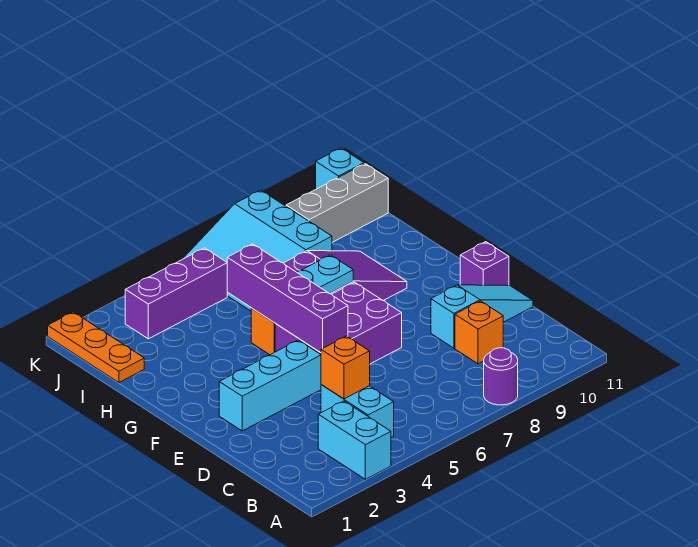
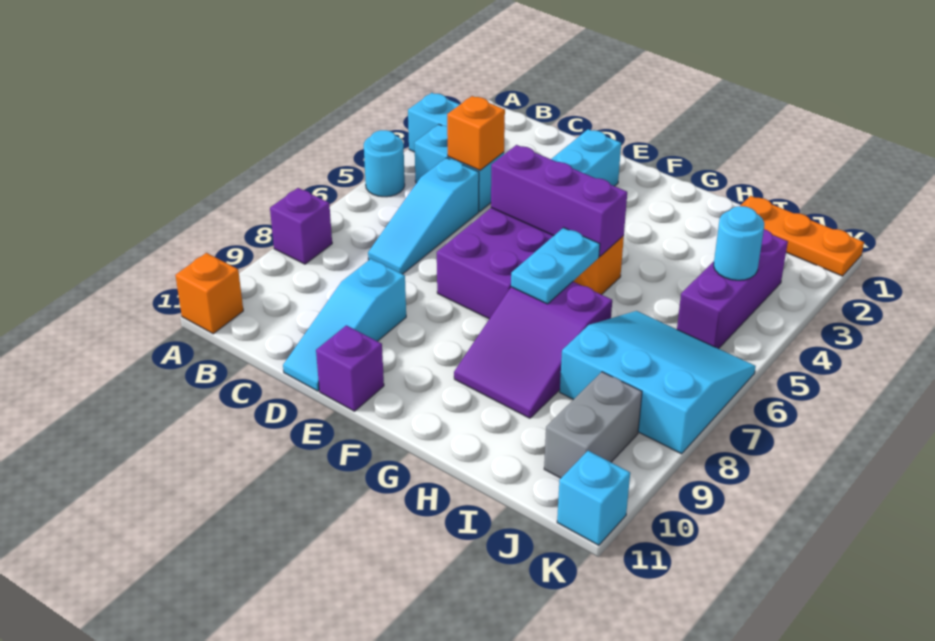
none -> cyan 1x1 round brick [364,130,405,197]
purple 1x1 round brick [484,348,518,405] -> purple 1x1 brick [270,188,332,264]
none -> cyan 1x3 slope [368,158,479,274]
orange 1x1 brick [455,301,503,364] -> orange 1x1 brick moved to [175,253,243,334]
purple 1x4 brick [227,244,348,353] -> purple 1x3 brick [491,145,627,256]
none -> cyan 1x1 round brick [714,206,764,280]
grey 1x3 brick [286,164,388,242] -> grey 1x2 brick [544,372,642,478]

